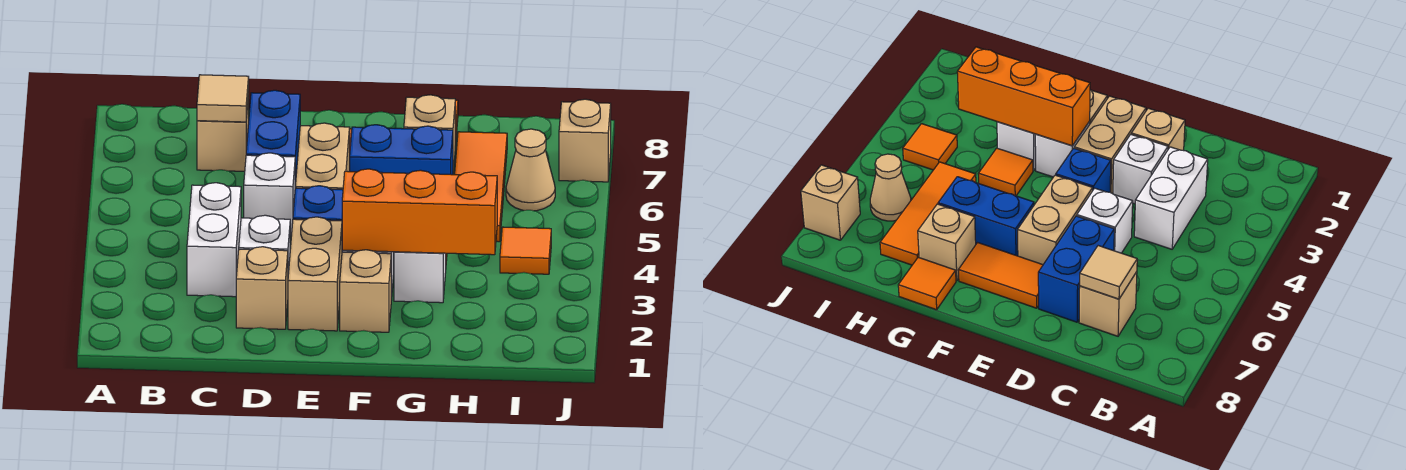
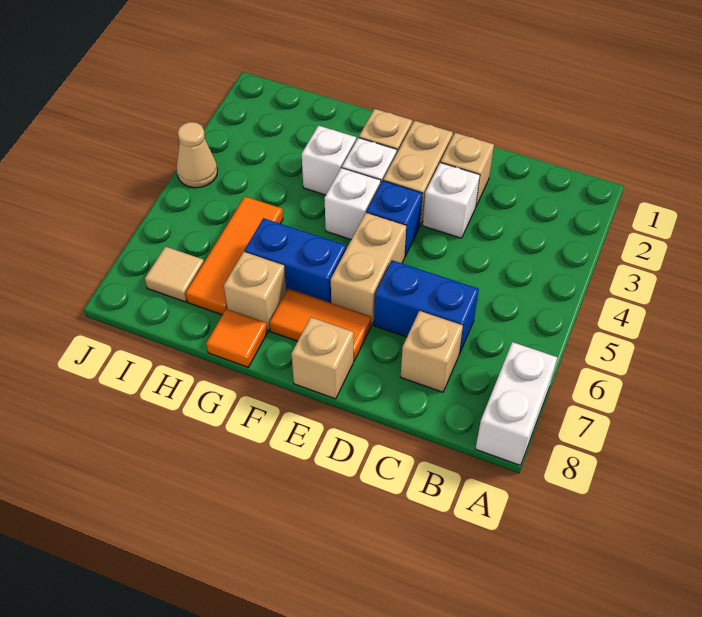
white 1x2 brick [187,183,241,297] -> white 1x2 brick moved to [475,342,557,465]
tan 1x1 tile [197,75,249,122] -> tan 1x1 tile moved to [145,247,204,302]
white 1x1 brick [244,153,295,236] -> white 1x1 brick moved to [325,168,381,239]
blue 1x2 brick [246,90,300,185] -> blue 1x2 brick turned to [374,260,479,354]
orange 1x3 brick [342,169,497,255] -> none
orange 1x1 tile [978,148,1033,196] -> none
orange 1x1 tile [500,227,551,274] -> none
tan 1x1 cone [506,129,555,211] -> tan 1x1 cone moved to [177,122,217,188]
tan 1x1 brick [559,99,611,182] -> tan 1x1 brick moved to [291,317,354,399]

